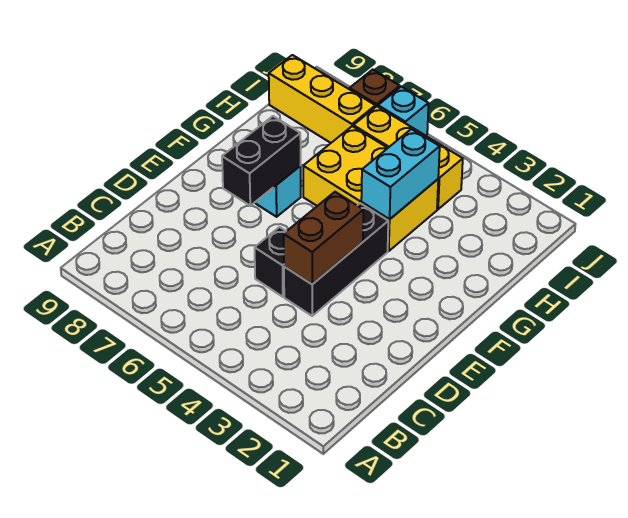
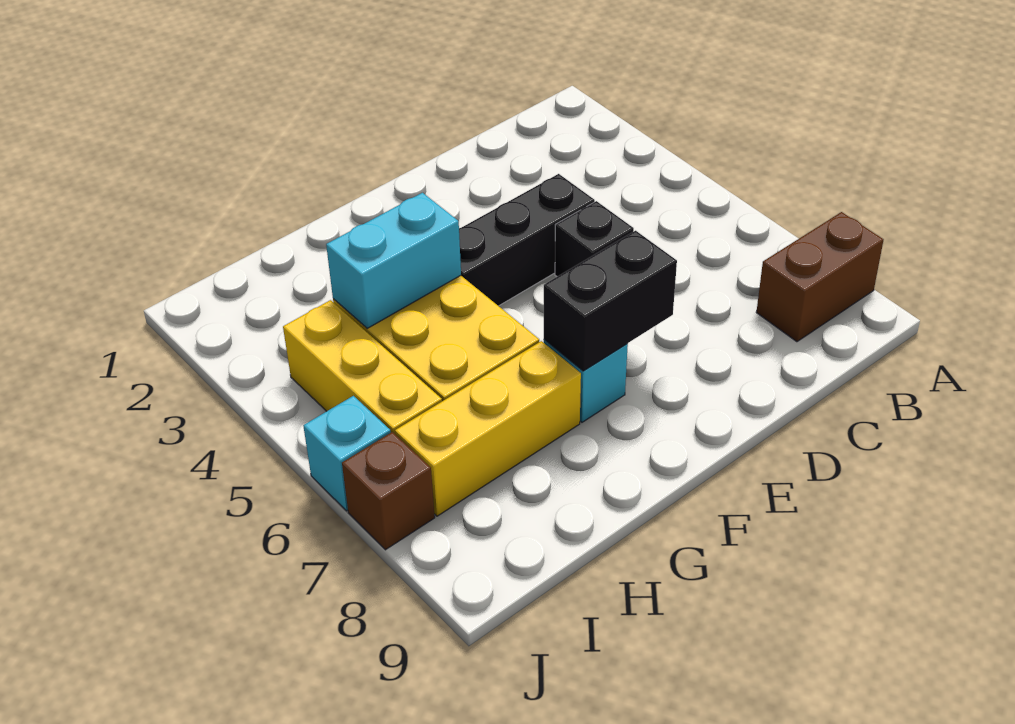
brown 1x2 brick [284,192,363,284] -> brown 1x2 brick moved to [756,212,883,342]
yellow 1x3 brick [269,55,375,143] -> yellow 1x3 brick turned to [395,341,581,516]

